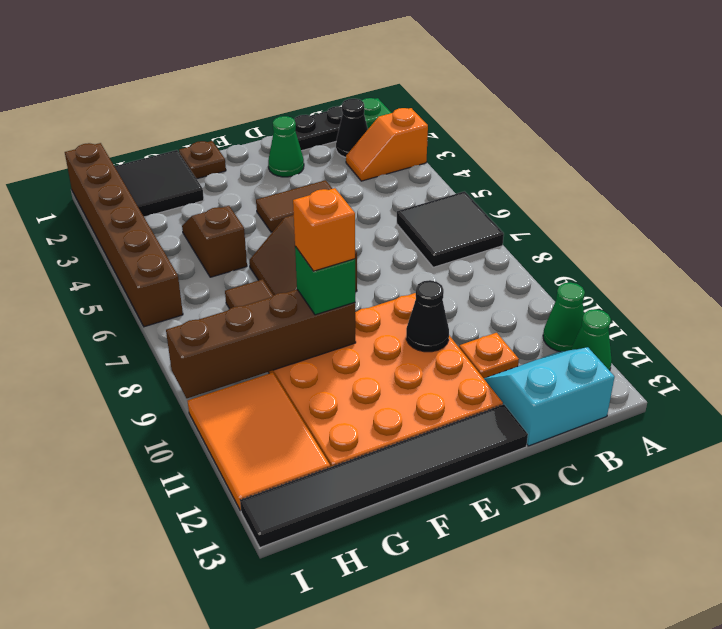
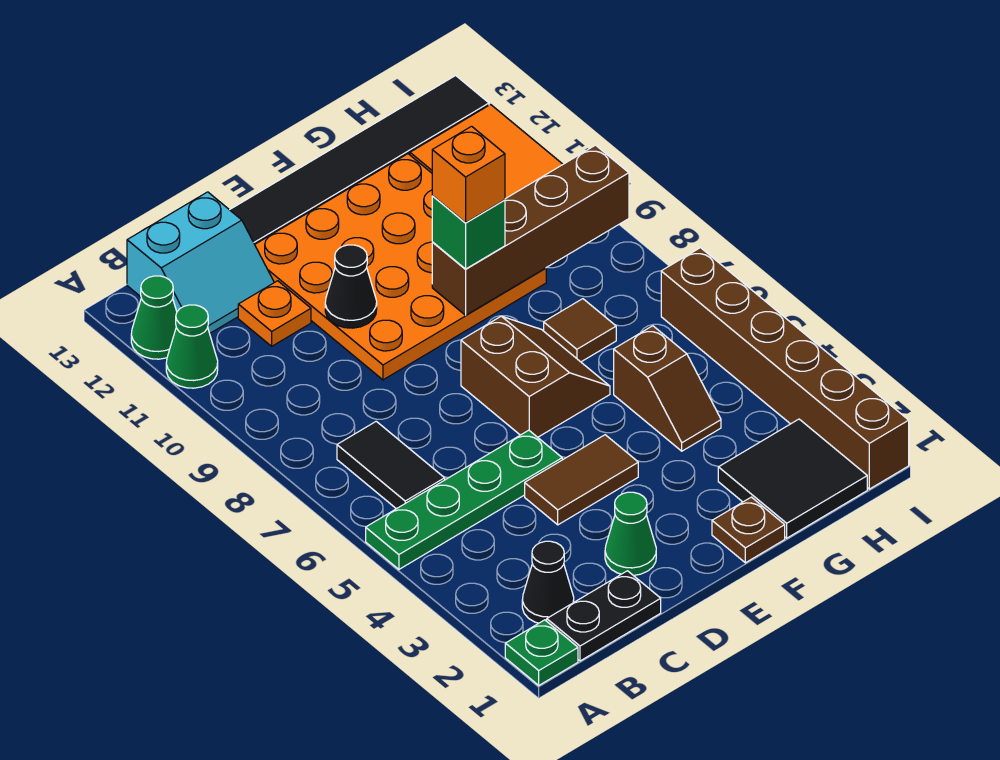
orange 1x2 slope [346,108,428,181] -> none
none -> green 1x4 plate [366,430,562,569]
black 2x2 tile [397,191,504,267] -> black 1x2 tile [337,421,445,509]

